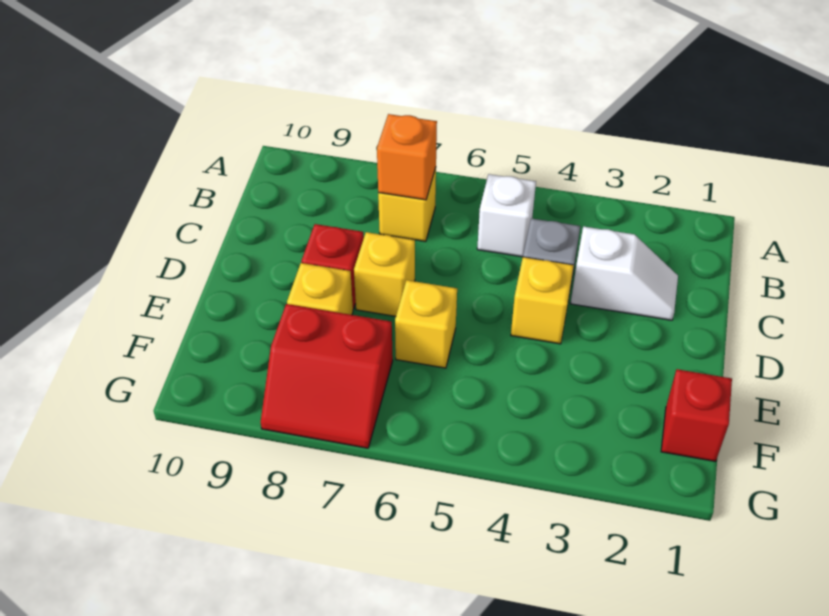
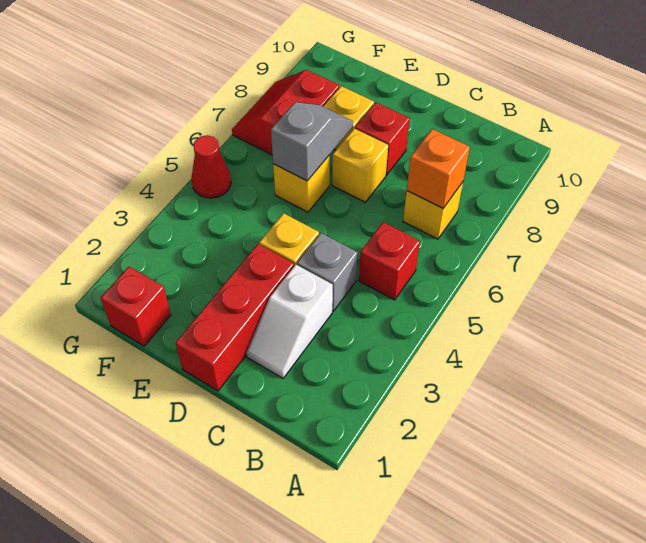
white 1x1 brick [477,174,536,257] -> red 1x1 brick [359,222,420,300]
none -> red 1x3 brick [176,244,294,391]
none -> grey 1x2 slope [271,102,353,181]
none -> red 1x1 cone [191,135,231,198]

